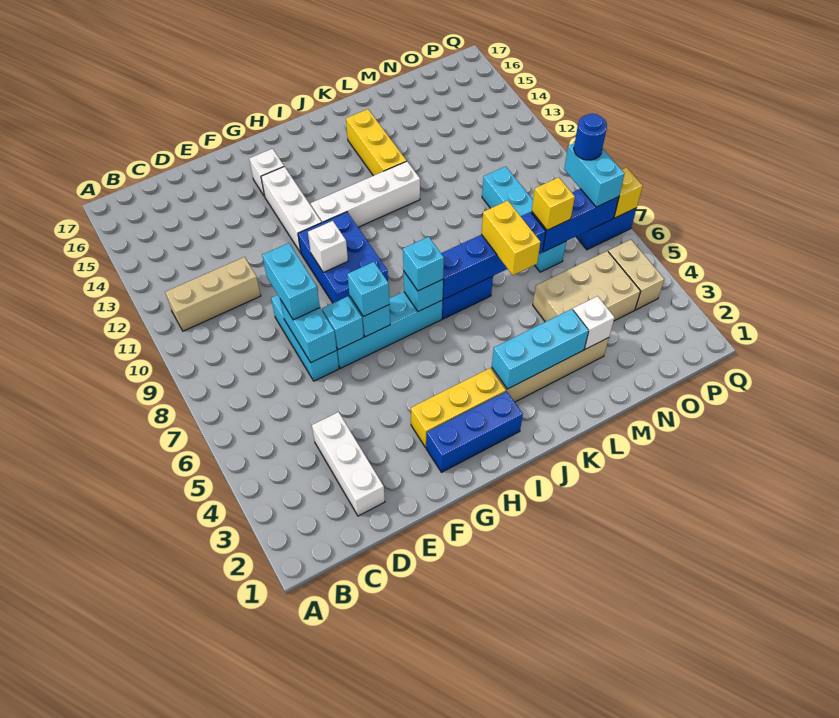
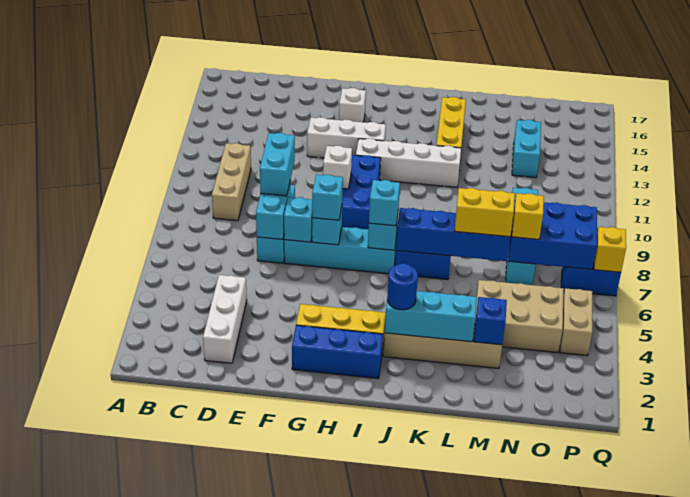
tan 1x3 brick [165,257,261,331] -> tan 1x3 brick turned to [212,143,251,221]
white 1x3 brick [261,167,322,253] -> white 1x3 brick turned to [307,117,386,158]
yellow 1x2 brick [481,201,540,275] -> yellow 1x2 brick turned to [455,188,515,237]
white 1x1 brick [573,296,615,349] -> blue 1x1 brick [474,297,507,345]
blue 1x3 brick [531,189,619,252] -> blue 2x3 brick [509,200,597,270]
cyan 1x2 brick [564,143,625,207] -> cyan 1x2 brick moved to [512,120,541,178]
blue 1x1 round brick [574,114,607,160] -> blue 1x1 round brick moved to [387,263,418,310]

